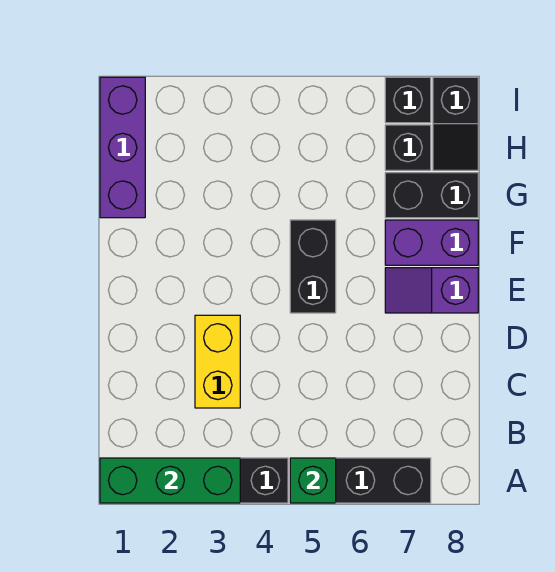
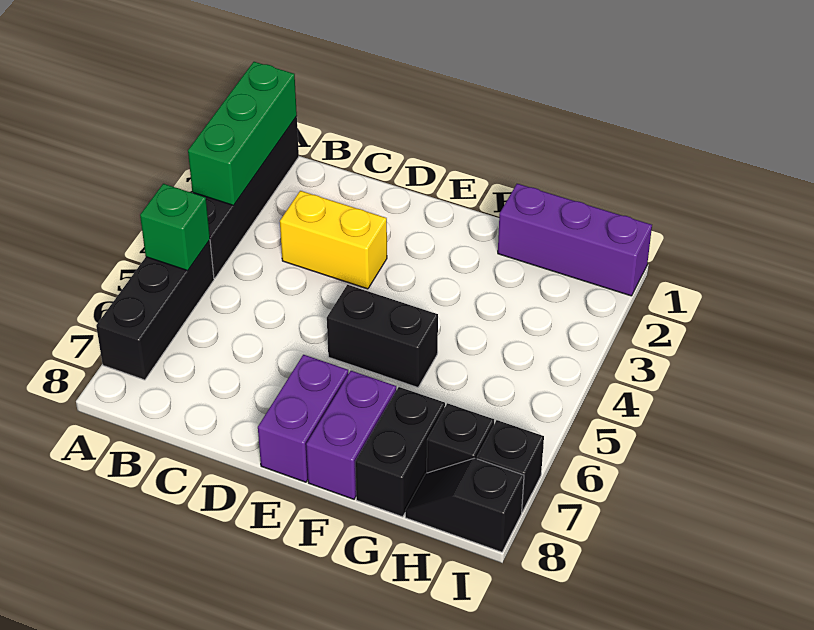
purple 1x2 slope [385,268,478,313] -> purple 1x2 brick [258,355,348,482]

